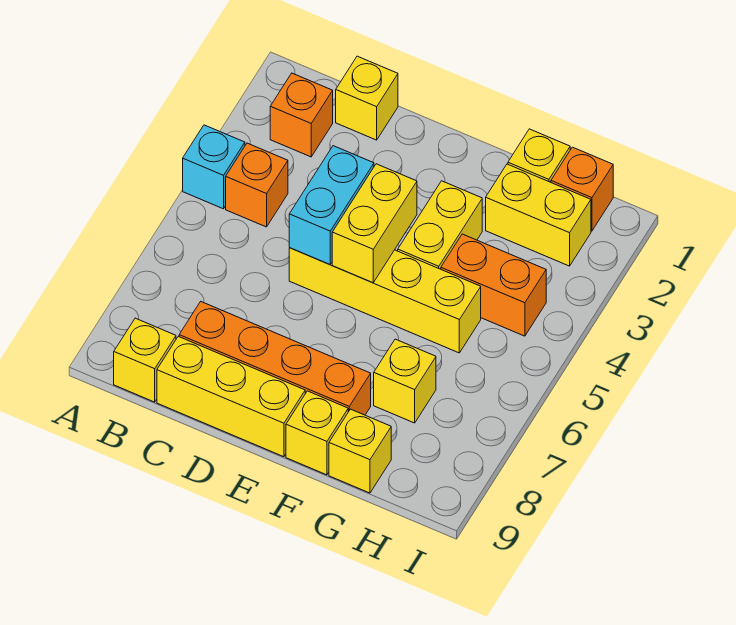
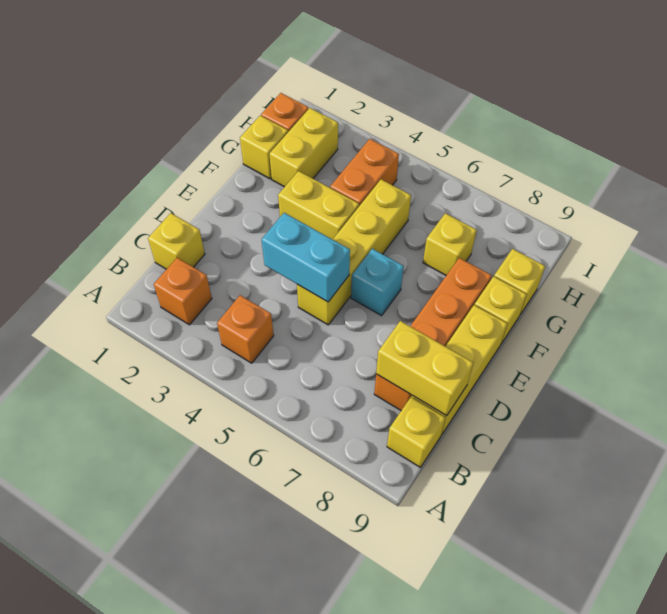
cyan 1x1 brick [183,125,245,209] -> cyan 1x1 brick moved to [351,249,404,316]
yellow 1x2 brick [332,164,417,283] -> yellow 1x2 brick moved to [376,321,473,416]

